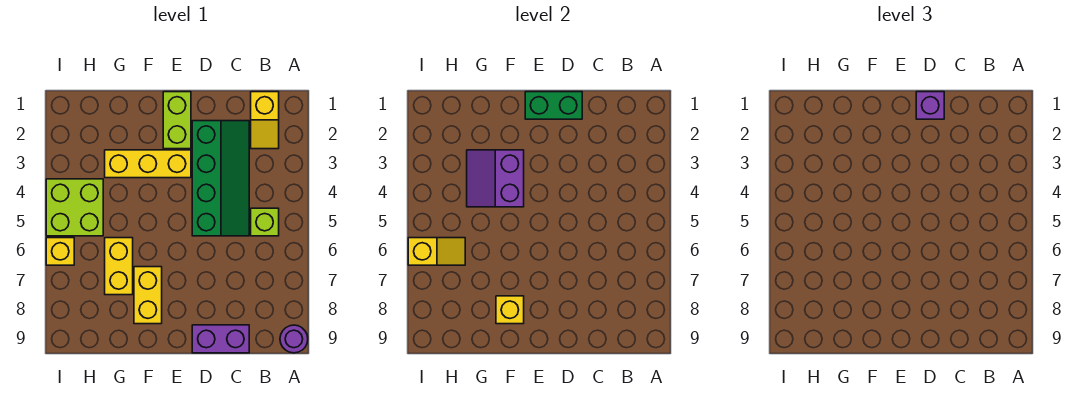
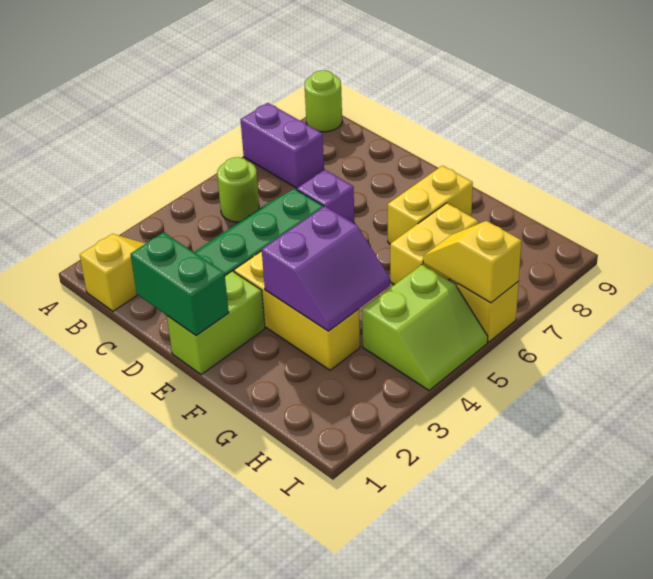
purple 1x1 round brick [280,325,308,353] -> lime 1x1 round brick [305,70,342,132]
lime 1x1 brick [251,208,279,236] -> lime 1x1 round brick [217,157,259,222]
purple 1x2 brick [192,325,249,353] -> purple 1x2 brick moved to [241,103,324,188]
purple 1x1 brick [916,92,944,119] -> purple 1x1 brick moved to [297,170,355,224]
yellow 1x1 brick [496,296,524,324] -> none
lime 2x2 brick [46,179,103,236] -> lime 2x2 slope [362,265,488,390]

